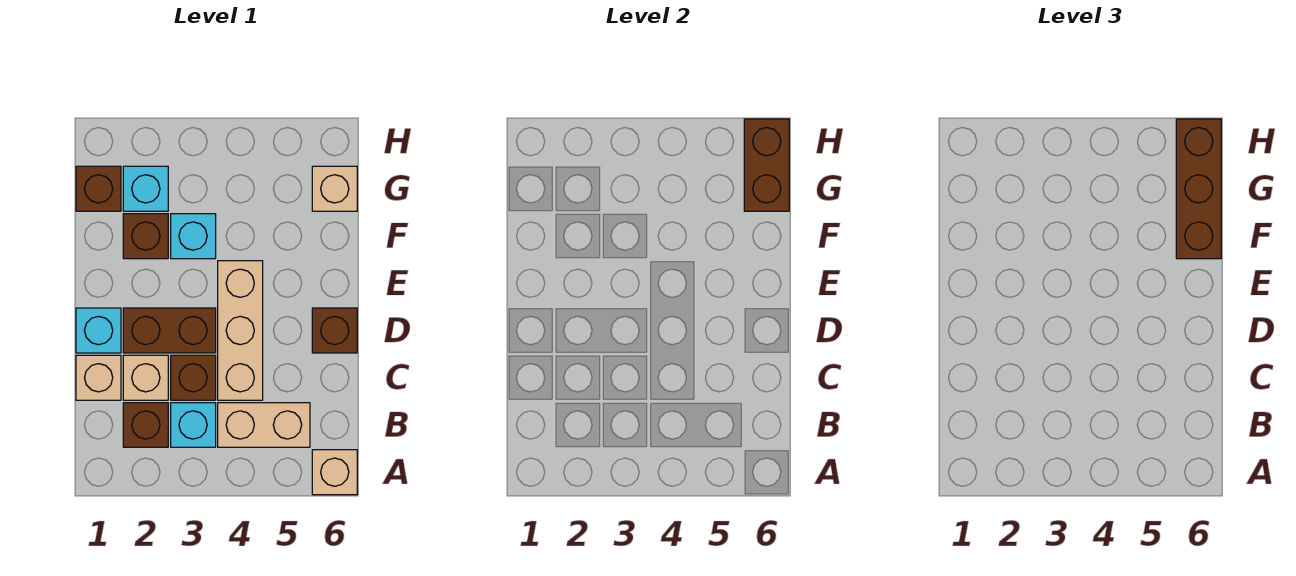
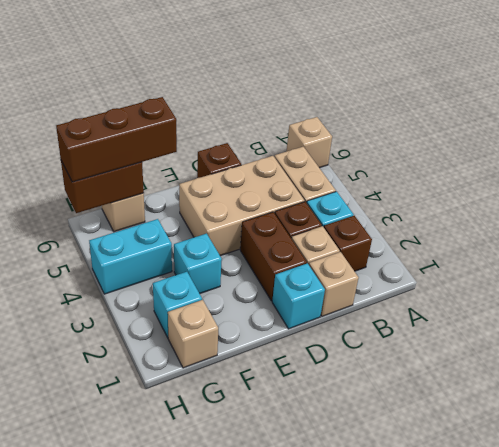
tan 1x3 brick [218,261,263,400] -> tan 2x3 brick [179,156,305,256]
brown 1x1 brick [123,214,168,259] -> none
brown 1x1 brick [76,166,121,211] -> tan 1x1 brick [168,300,218,368]
none -> cyan 1x2 brick [89,219,172,294]

